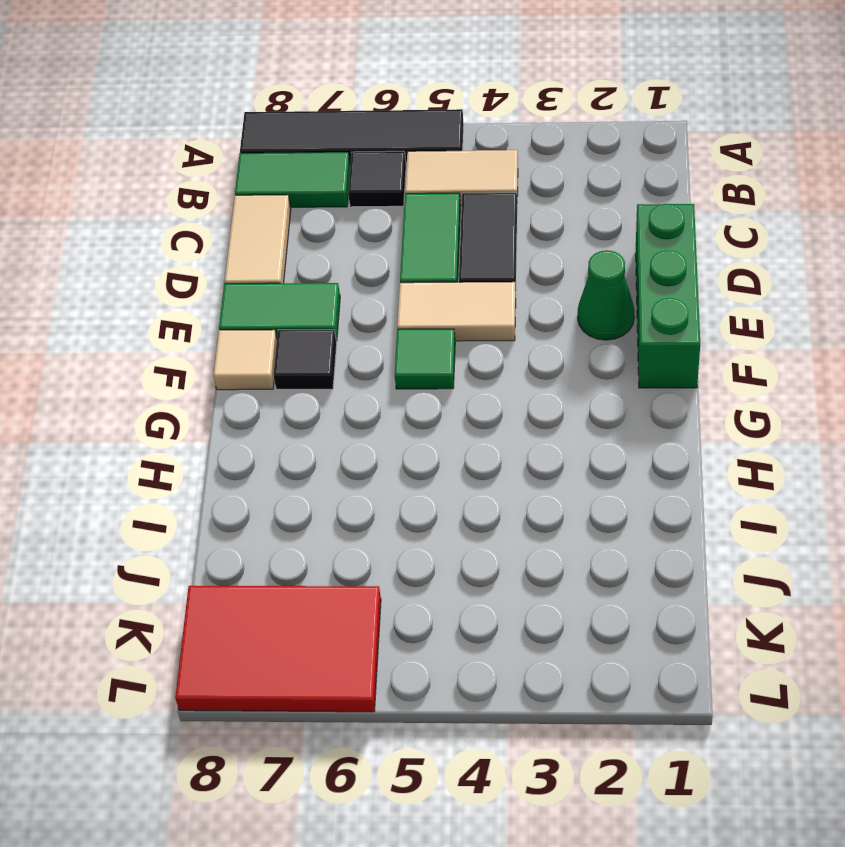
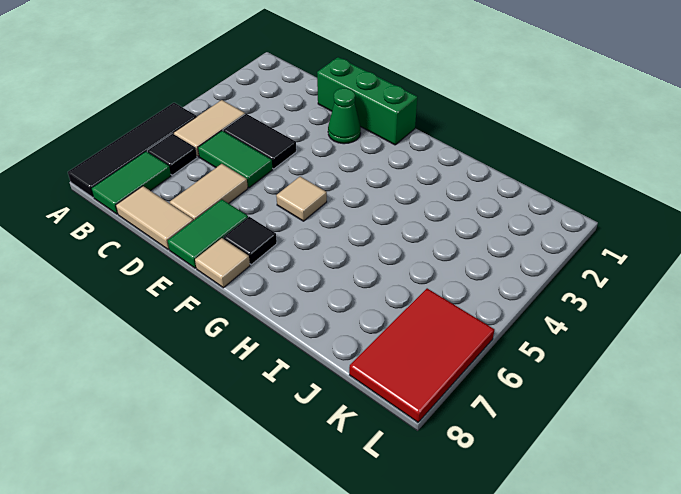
tan 1x2 tile [397,282,516,341] -> tan 1x2 tile moved to [170,164,248,220]
green 1x1 tile [395,329,455,389] -> tan 1x1 tile [276,176,327,221]

